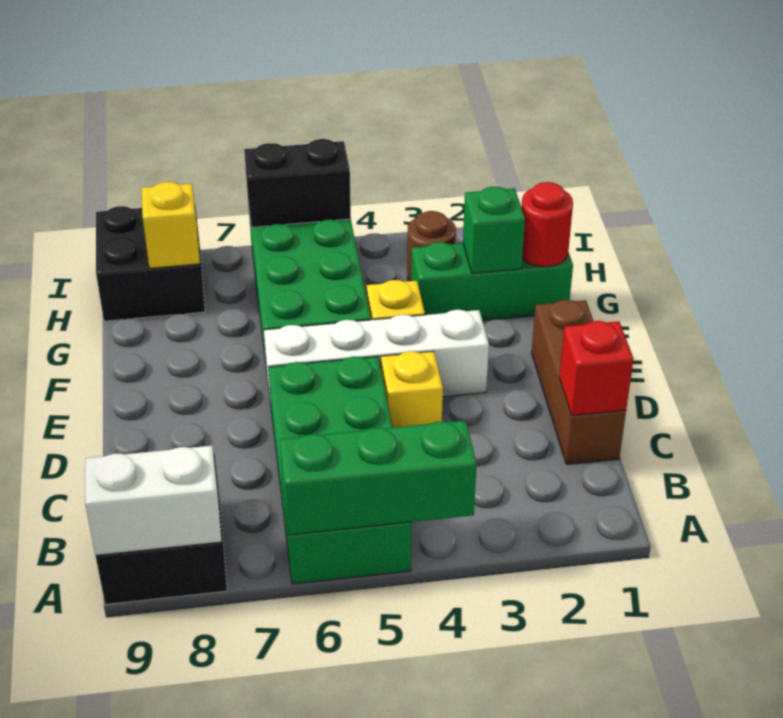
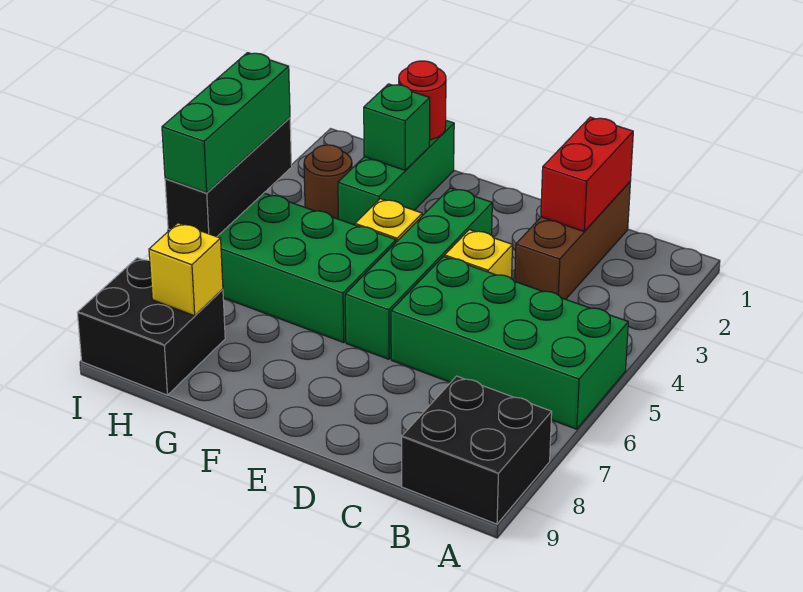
green 1x3 brick [280,420,477,535] -> green 1x3 brick moved to [162,53,290,193]
white 1x2 brick [85,446,222,555] -> none
brown 1x3 brick [532,300,626,465] -> brown 1x3 brick turned to [515,182,630,299]
red 1x1 brick [559,321,634,416] -> red 1x2 brick [541,117,633,231]
white 1x4 brick [264,310,489,405] -> green 1x4 brick [345,188,492,359]
black 1x2 brick [244,139,351,227] -> black 1x3 brick [165,118,292,237]

